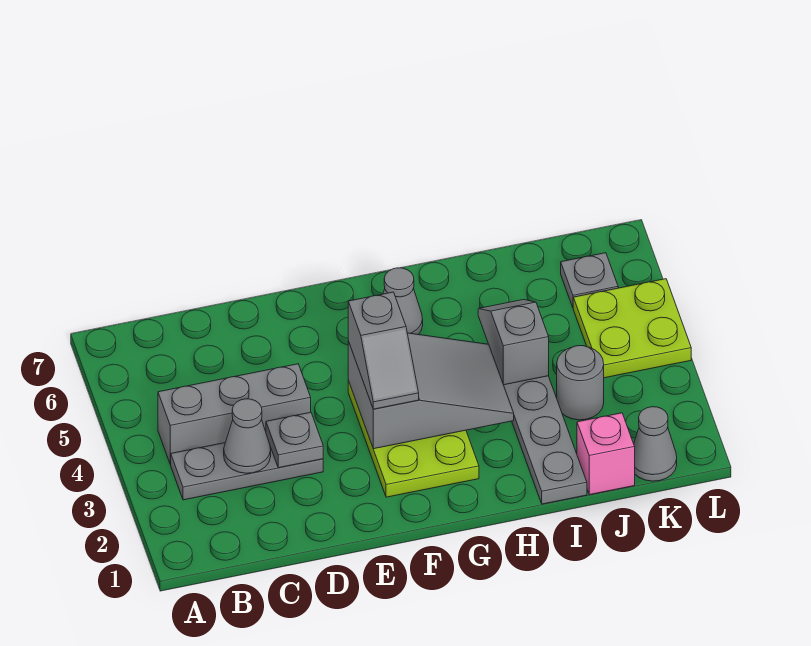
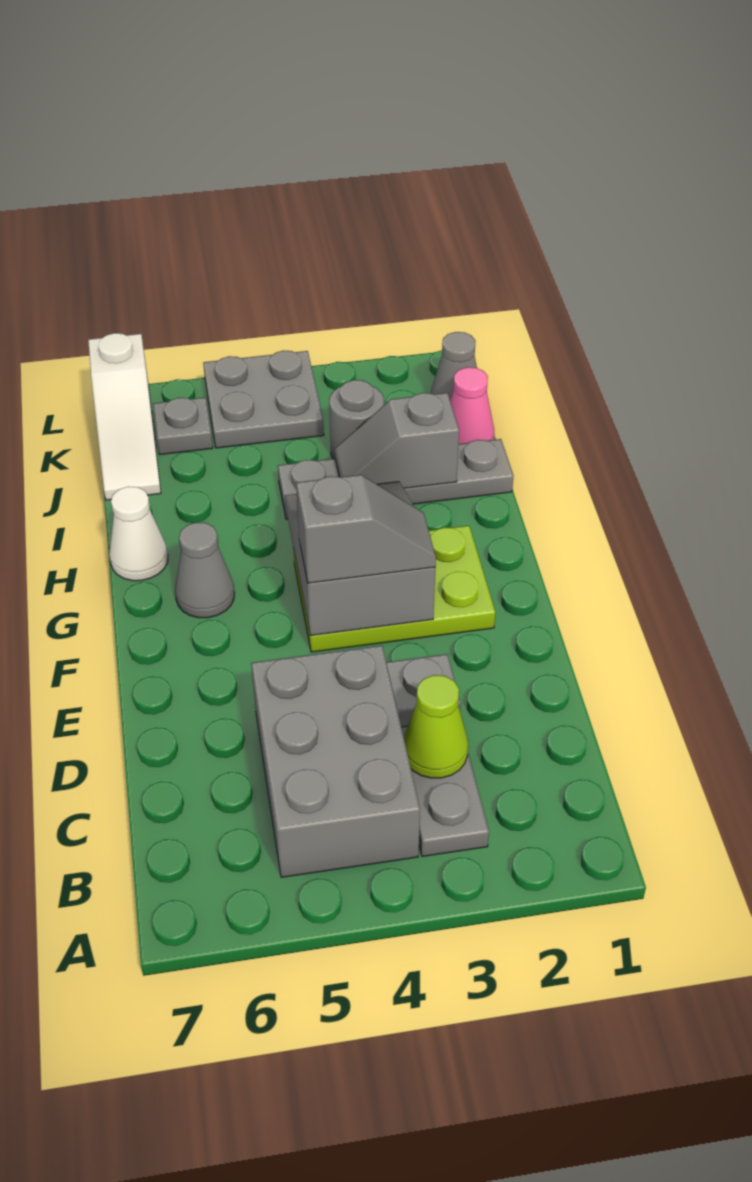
grey 1x3 brick [158,364,311,464] -> grey 2x3 brick [251,645,420,877]
grey 1x1 cone [224,399,271,473] -> lime 1x1 cone [404,675,468,778]
none -> white 1x1 cone [109,486,168,581]
grey 1x2 slope [478,300,549,385] -> grey 1x2 slope moved to [335,393,459,488]
pink 1x1 brick [577,413,635,495] -> pink 1x1 cone [450,367,494,444]
none -> white 1x3 slope [88,333,161,500]
lime 2x2 plate [573,279,691,378] -> grey 2x2 plate [203,351,324,448]

